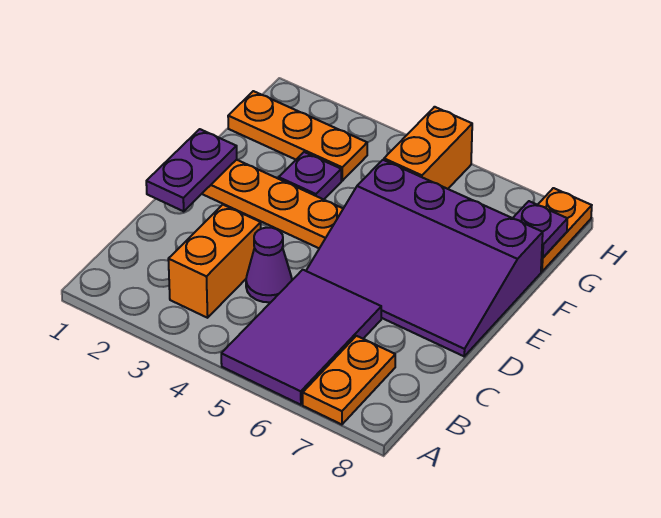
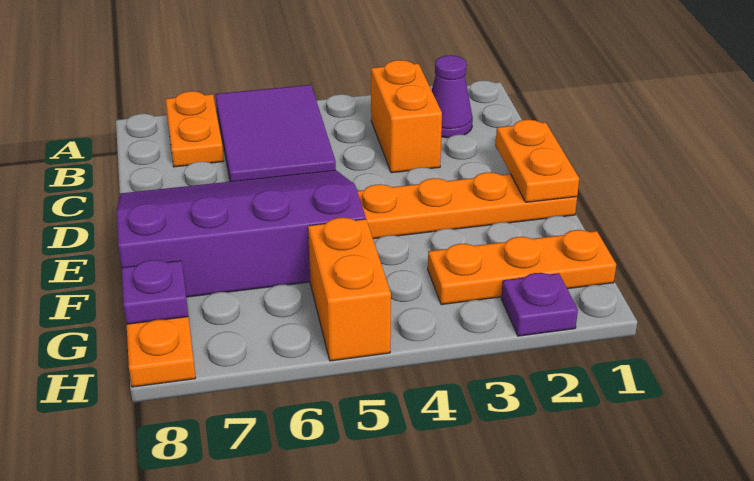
purple 1x1 cone [246,228,292,302] -> purple 1x1 cone moved to [431,55,473,138]
purple 1x2 plate [146,129,237,211] -> orange 1x2 plate [496,120,579,202]
purple 1x1 plate [279,152,341,199] -> purple 1x1 plate moved to [501,273,578,336]

